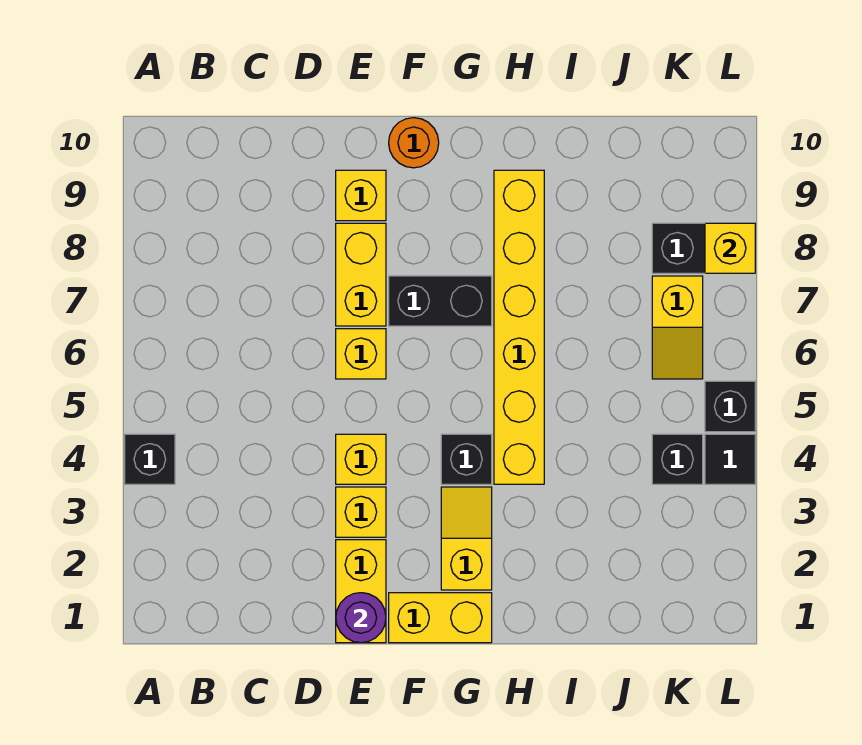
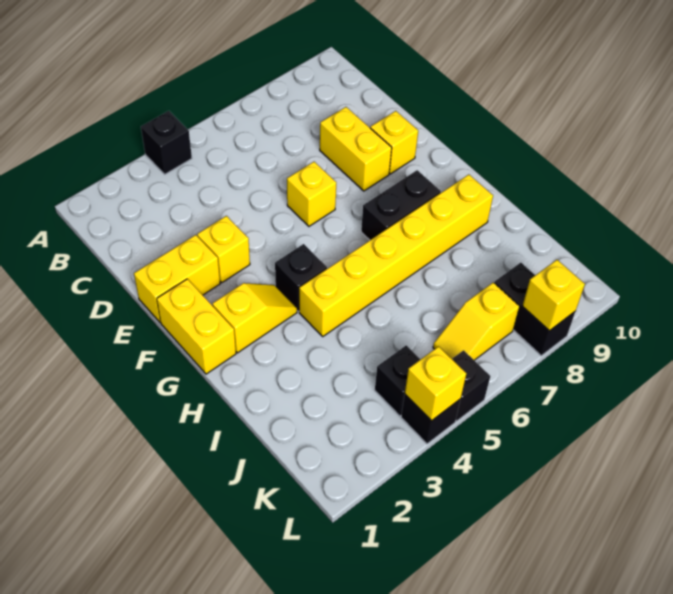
purple 1x1 round brick [336,593,386,643] -> none
yellow 1x1 brick [336,434,386,484] -> yellow 1x1 brick moved to [405,346,466,421]
yellow 1x2 brick [336,223,386,326] -> yellow 1x2 brick turned to [320,107,392,191]
black 1x2 brick [389,276,492,326] -> black 1x2 brick turned to [361,170,441,240]
orange 1x1 round brick [389,118,439,168] -> none
black 1x1 tile [705,434,755,484] -> black 1x1 brick [401,395,461,444]

